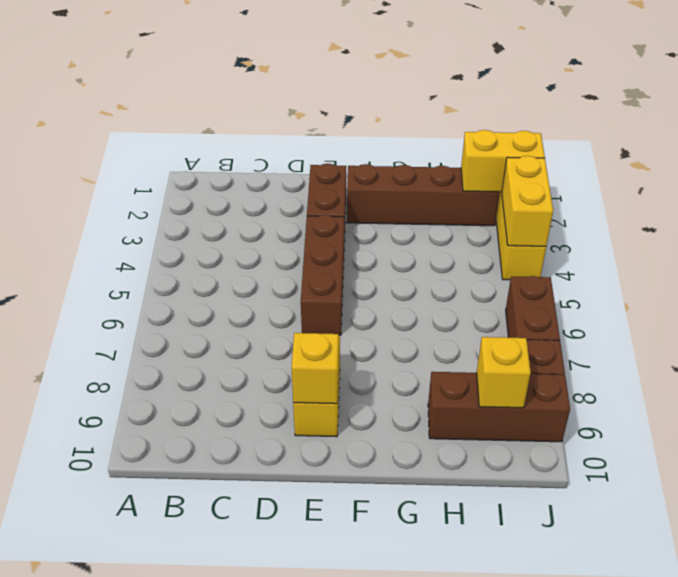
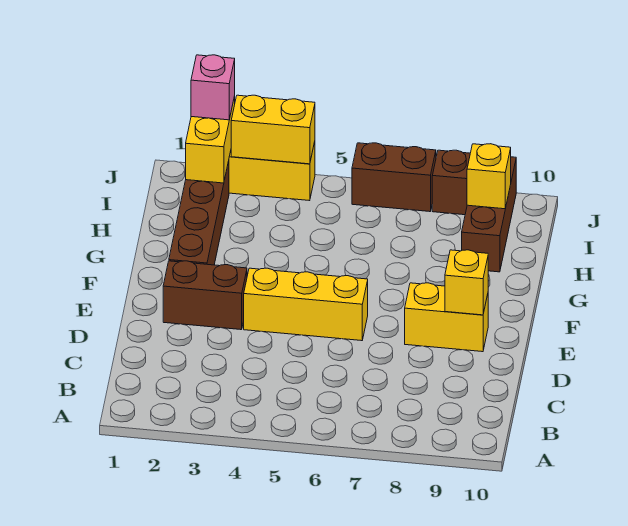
brown 1x3 brick [301,215,344,335] -> yellow 1x3 brick [244,268,368,341]
none -> pink 1x1 brick [191,55,235,120]

